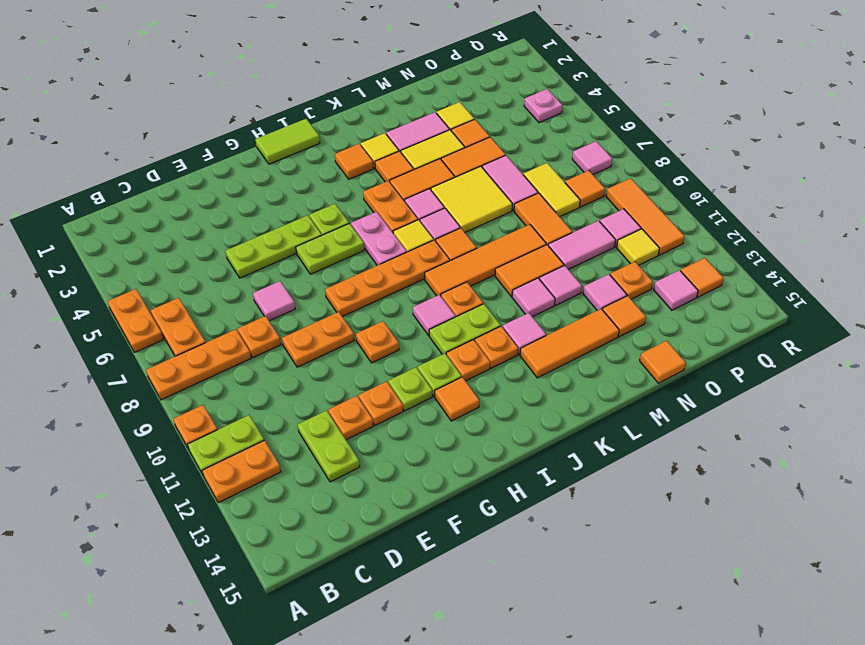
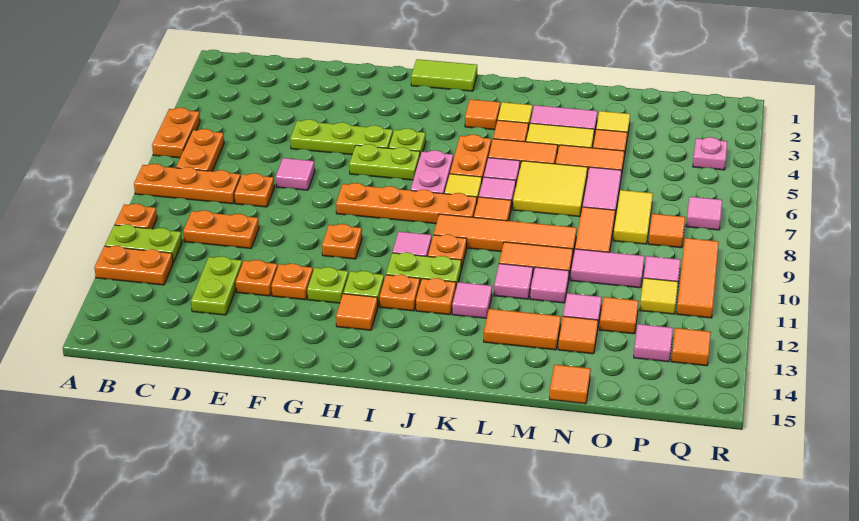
orange 1x2 plate [282,312,354,367] -> orange 1x2 plate moved to [183,210,259,248]
orange 1x3 tile [520,309,619,378] -> orange 1x2 tile [484,309,561,350]
orange 1x1 plate [610,262,653,299] -> orange 1x1 tile [600,297,639,334]

